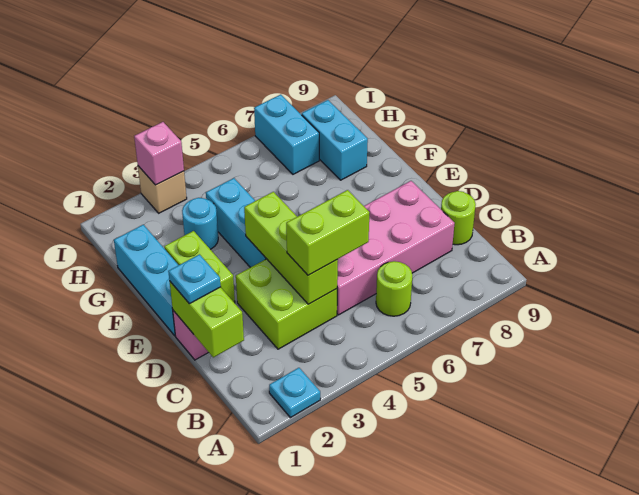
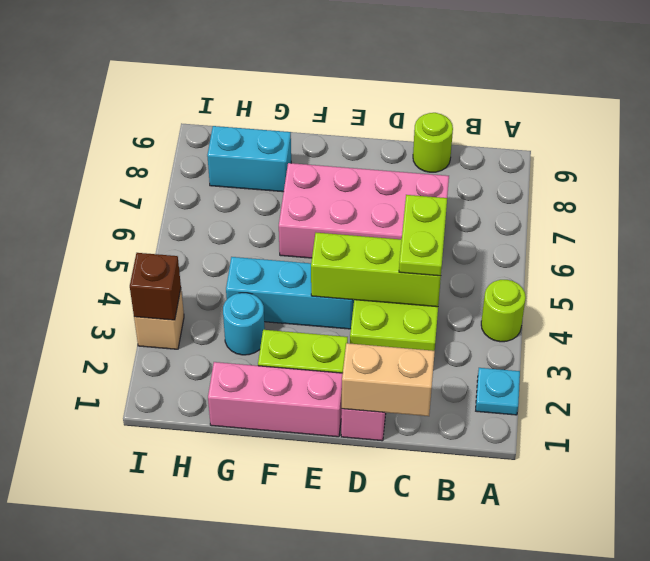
lime 1x1 round brick [376,261,412,316] -> lime 1x1 round brick moved to [481,280,526,342]
lime 1x2 brick [170,282,244,357] -> tan 1x2 brick [342,343,435,416]
lime 1x2 brick [286,190,369,275] -> lime 1x2 plate [399,195,447,276]
pink 2x4 brick [337,181,455,315] -> pink 2x4 brick turned to [279,163,449,258]
cyan 1x1 plate [168,254,221,304] -> none
cyan 1x3 brick [114,225,178,336] -> pink 1x3 brick [208,362,343,437]
cyan 1x2 brick [254,95,319,174] -> none
pink 1x1 brick [134,122,184,185] -> brown 1x1 brick [130,253,181,320]

